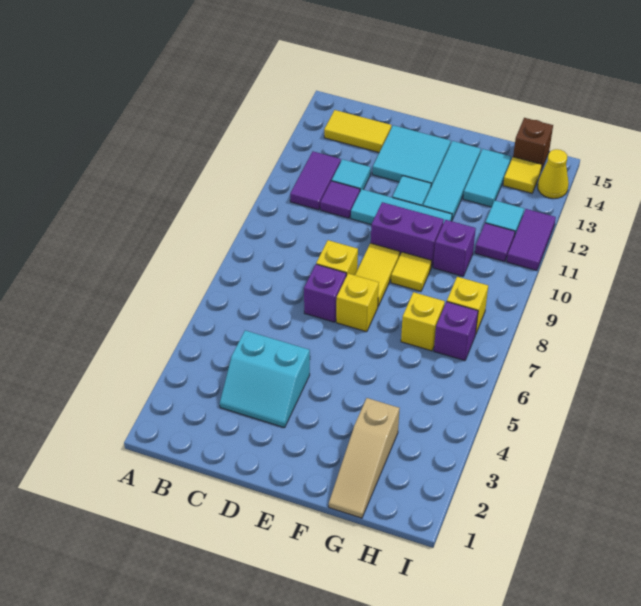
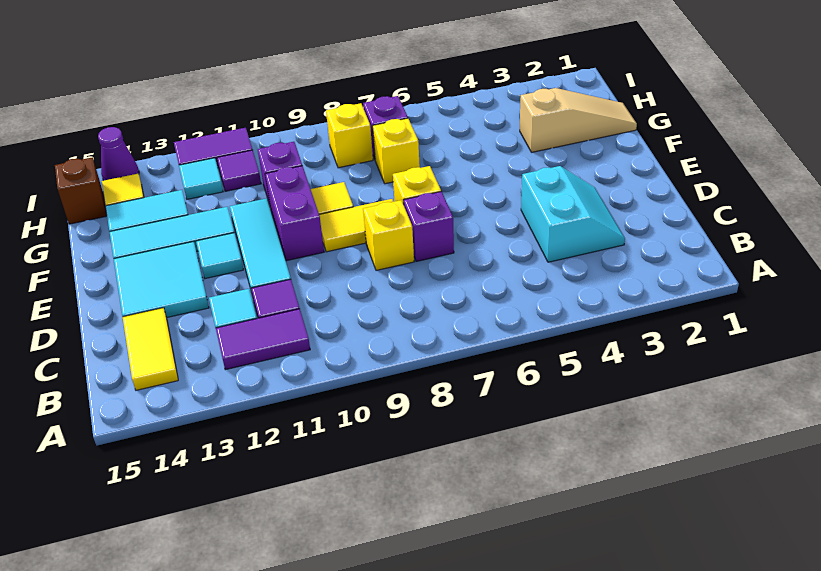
yellow 1x1 cone [538,149,569,199] -> purple 1x1 cone [98,127,139,181]

